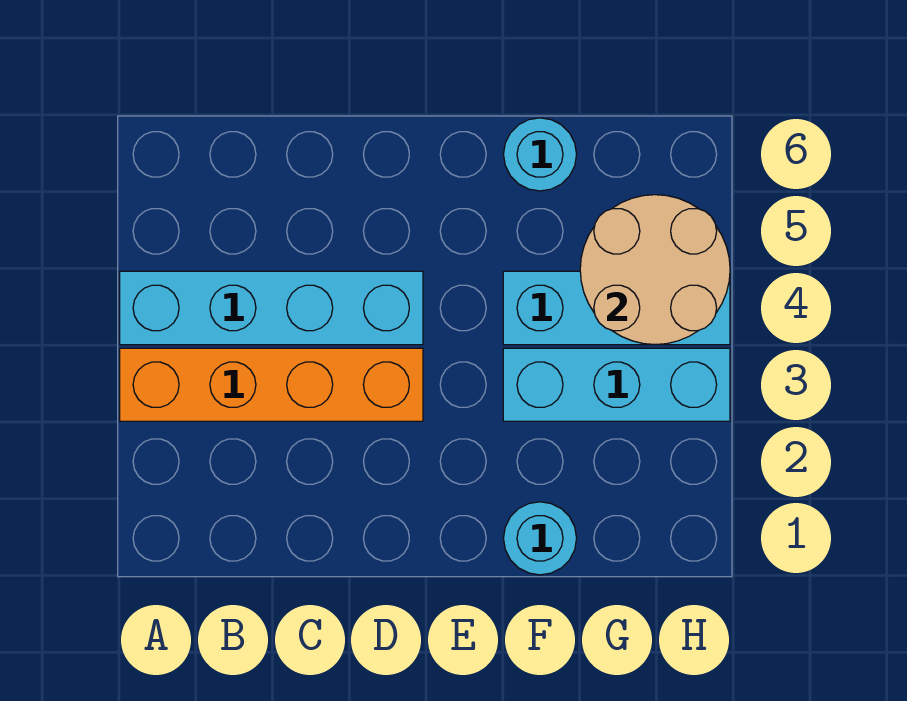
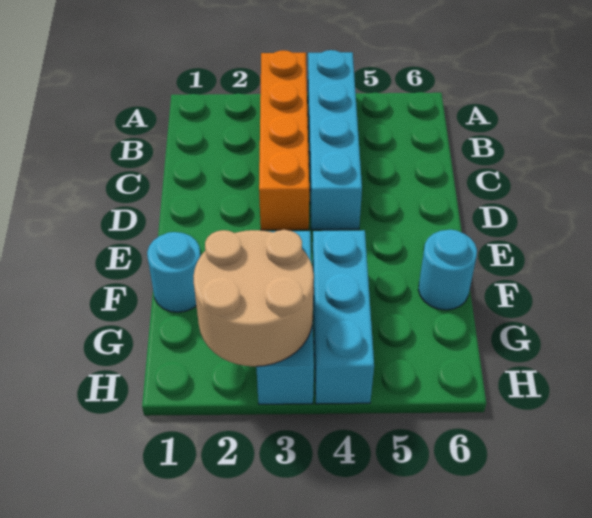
tan 2x2 round brick [580,195,730,345] -> tan 2x2 round brick moved to [194,230,314,366]

